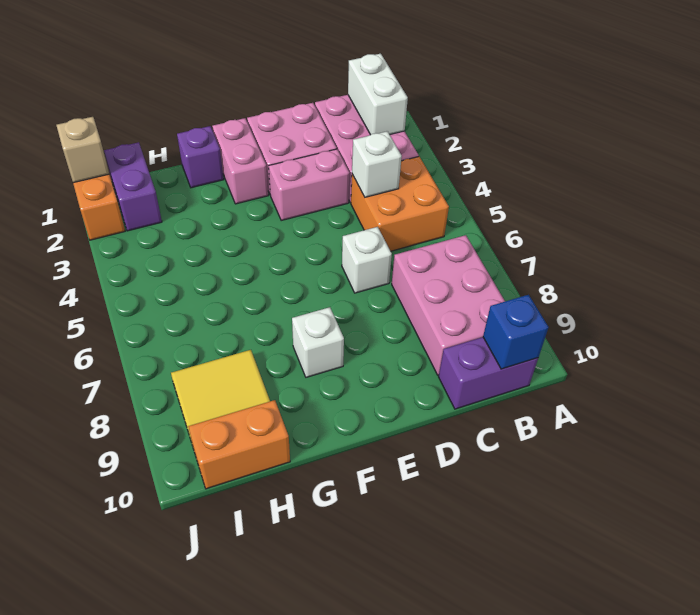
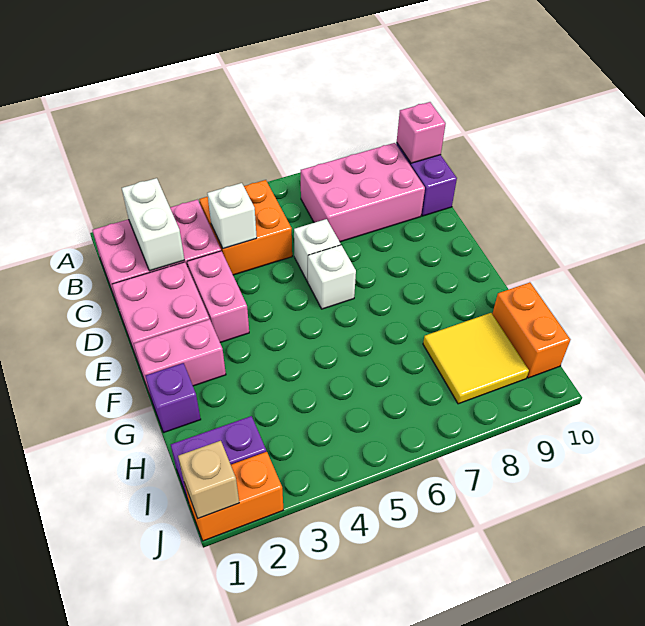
white 1x2 brick [348,54,408,135] -> white 1x2 brick turned to [122,178,184,271]
blue 1x1 brick [483,295,549,369] -> pink 1x1 brick [397,102,446,163]
white 1x1 brick [292,307,344,377] -> white 1x1 brick moved to [308,245,356,309]

